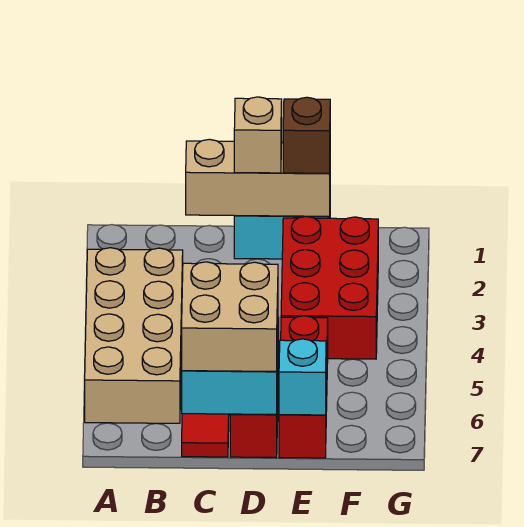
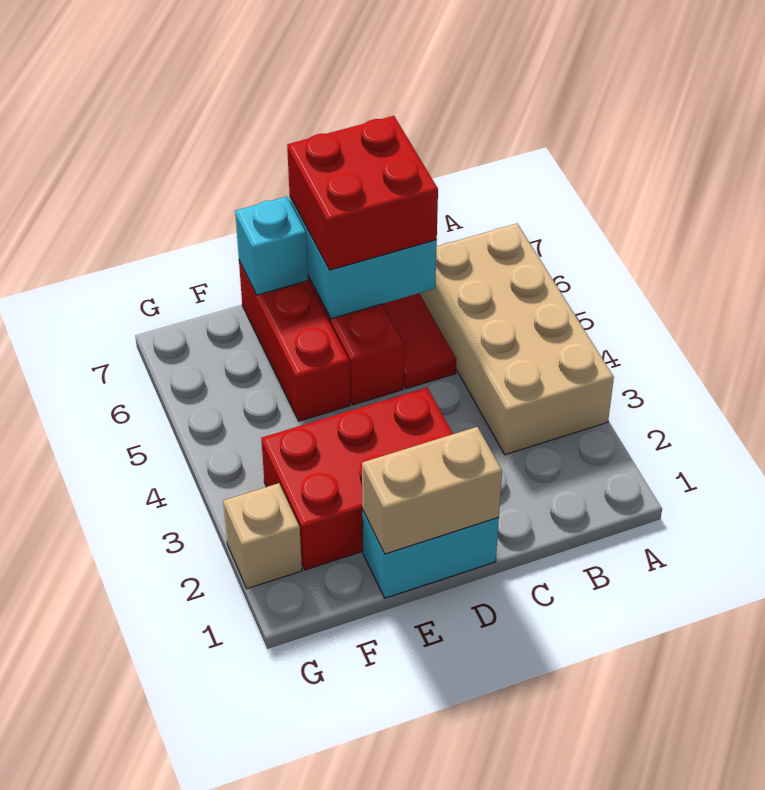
tan 1x3 brick [186,139,330,216] -> tan 1x2 brick [362,427,502,554]
tan 2x2 brick [182,262,278,372] -> red 2x2 brick [287,116,438,270]
tan 1x1 brick [234,97,282,173] -> tan 1x1 brick moved to [223,483,302,589]
brown 1x1 brick [283,97,330,173] -> none
red 2x3 brick [281,216,378,359] -> red 2x3 brick turned to [261,388,453,570]

